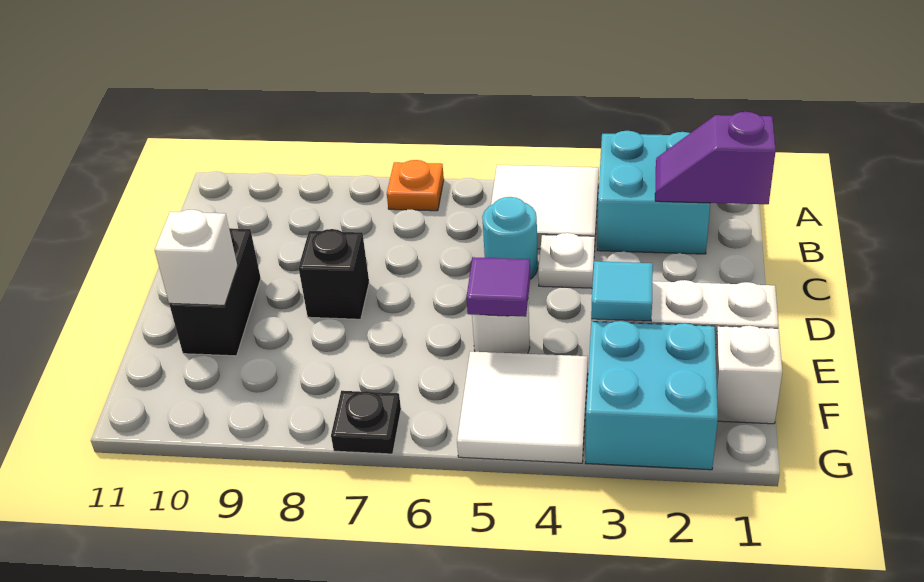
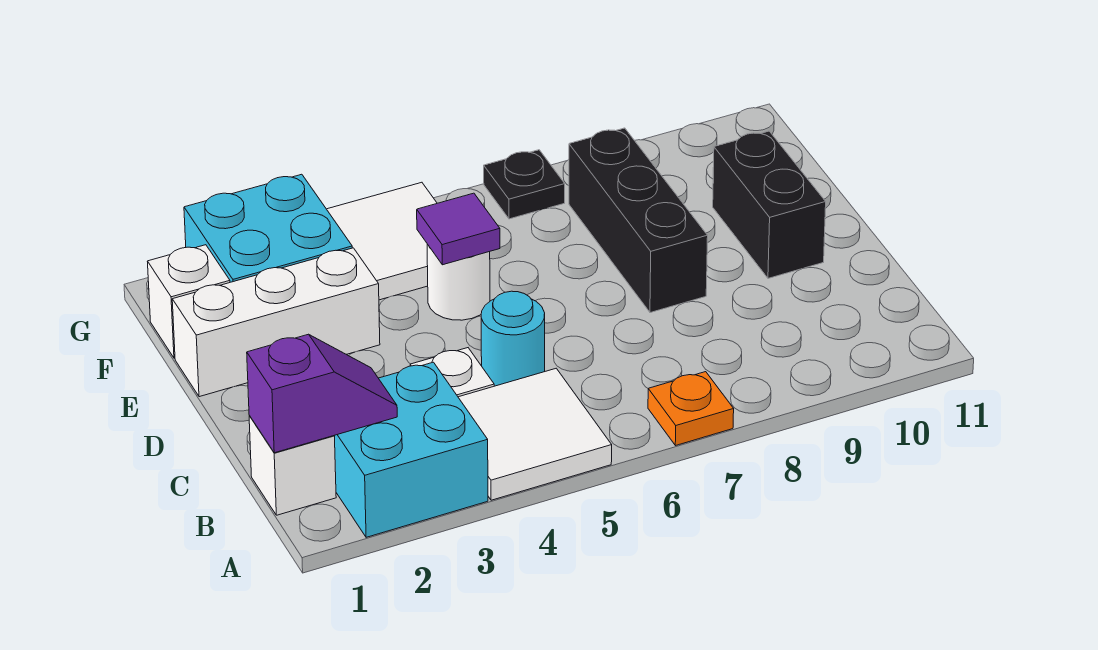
black 1x1 brick [299,229,369,319] -> black 1x3 brick [569,128,708,313]
cyan 1x1 tile [591,261,653,321] -> none
white 1x1 brick [155,210,238,305] -> white 1x1 brick moved to [249,415,336,515]

